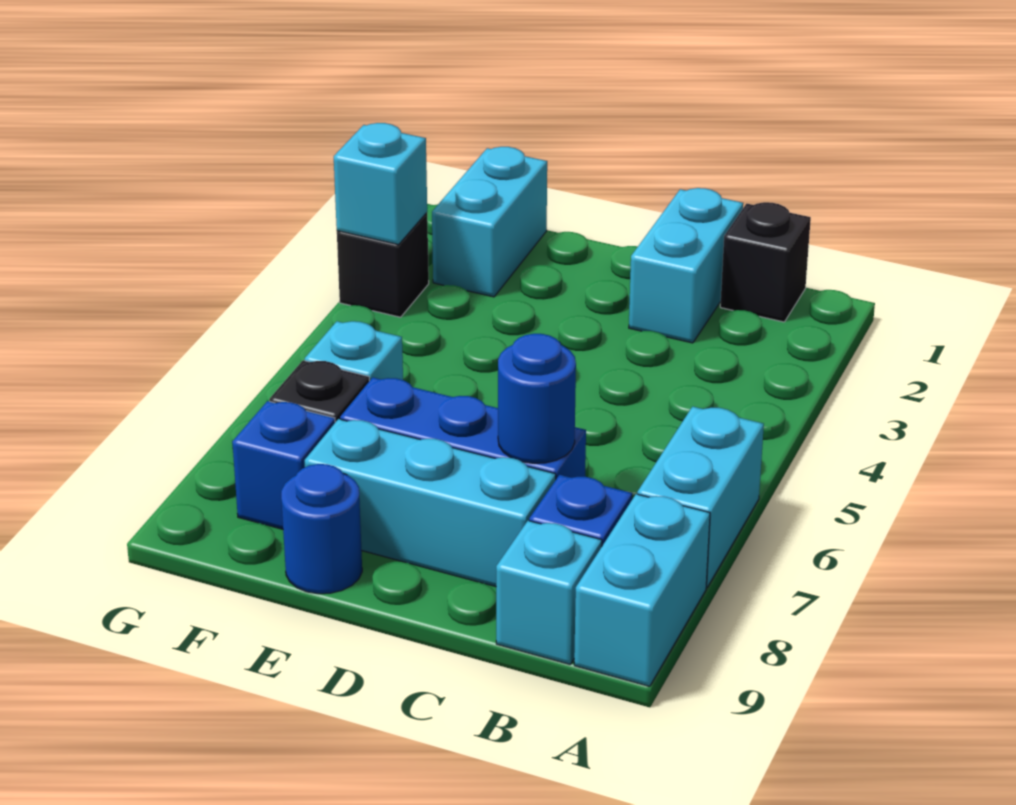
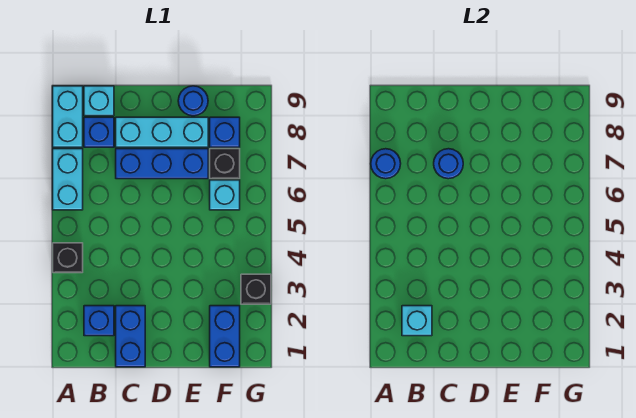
none -> blue 1x1 round brick [371,149,401,179]
black 1x1 brick [720,202,811,322] -> black 1x1 brick moved to [53,243,83,273]
none -> blue 1x1 brick [84,306,114,336]
cyan 1x2 brick [629,188,743,343] -> blue 1x2 brick [116,306,145,367]
cyan 1x2 brick [432,147,547,297] -> blue 1x2 brick [210,306,240,367]
cyan 1x1 brick [334,123,427,245] -> cyan 1x1 brick moved to [402,306,432,336]

